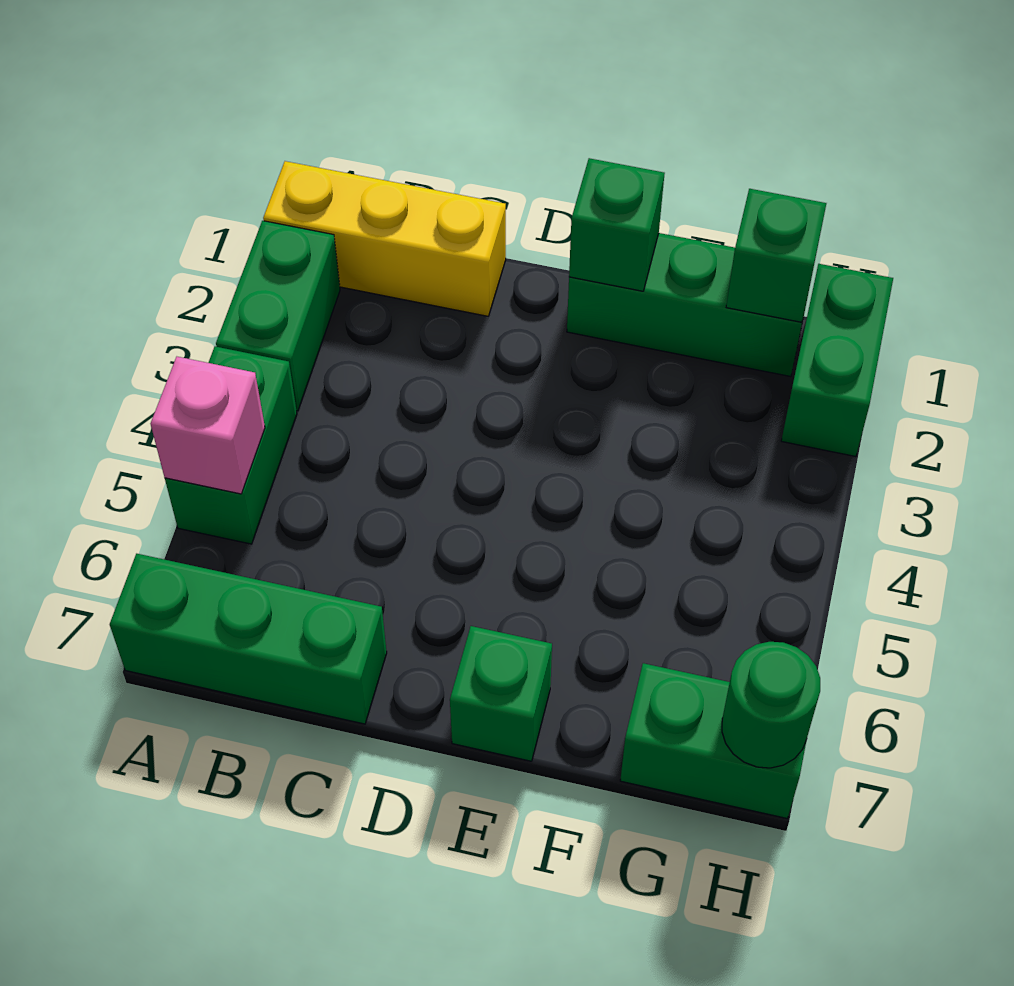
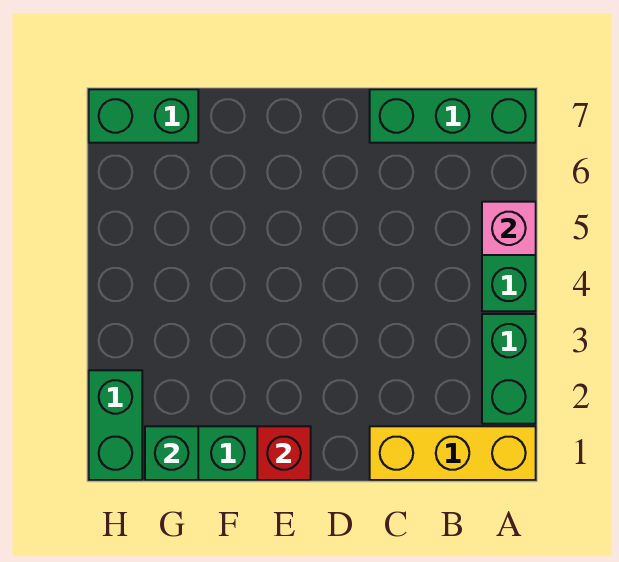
green 1x1 brick [569,158,665,291] -> red 1x1 brick [257,426,311,480]
green 1x1 brick [450,626,552,761] -> none
green 1x1 round brick [722,642,820,768] -> none

